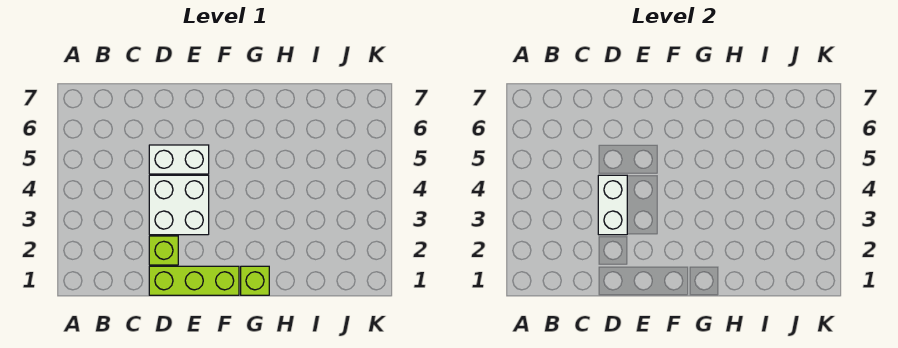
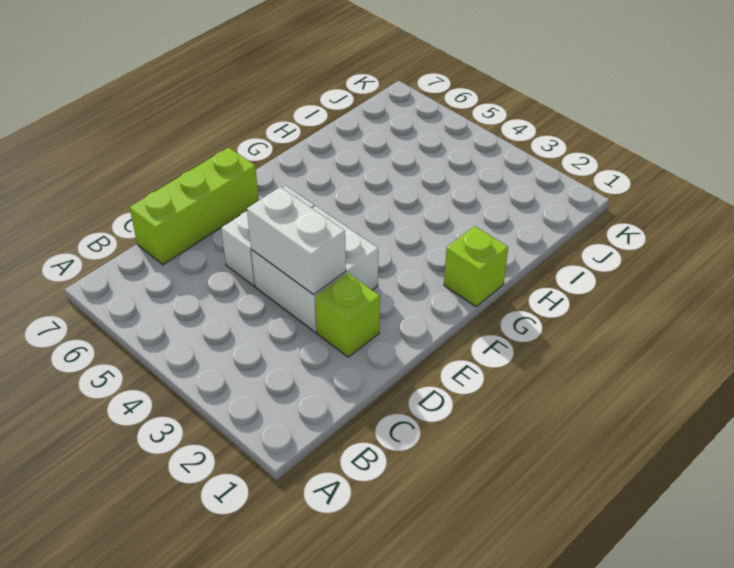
lime 1x3 brick [149,266,239,295] -> lime 1x3 brick moved to [129,147,259,265]

